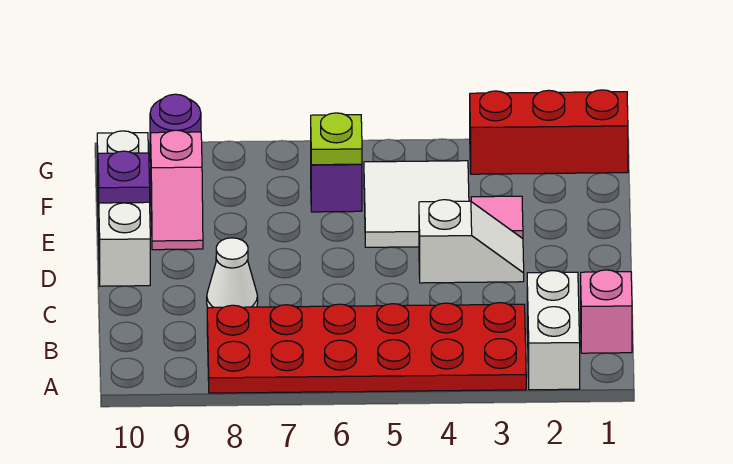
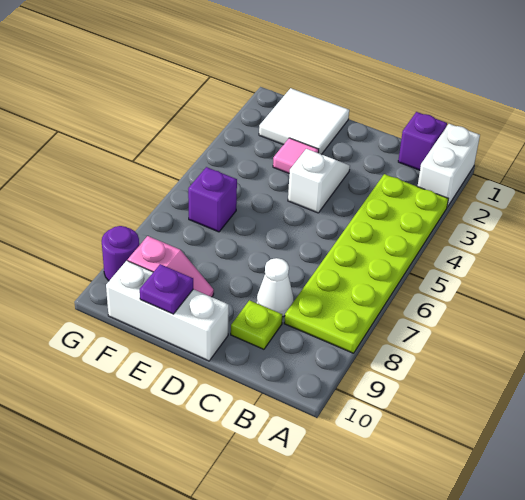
white 1x2 brick [527,271,580,390] -> white 1x2 brick turned to [417,124,480,207]
red 2x6 plate [207,303,526,393] -> lime 2x6 plate [284,174,448,353]
pink 1x1 brick [581,270,632,353] -> purple 1x1 brick [398,112,447,170]
white 2x2 tile [364,161,469,247] -> white 2x2 tile moved to [259,88,349,155]
lime 1x1 plate [311,113,362,165] -> lime 1x1 plate moved to [231,300,282,349]
red 1x3 brick [470,90,628,174] -> none

